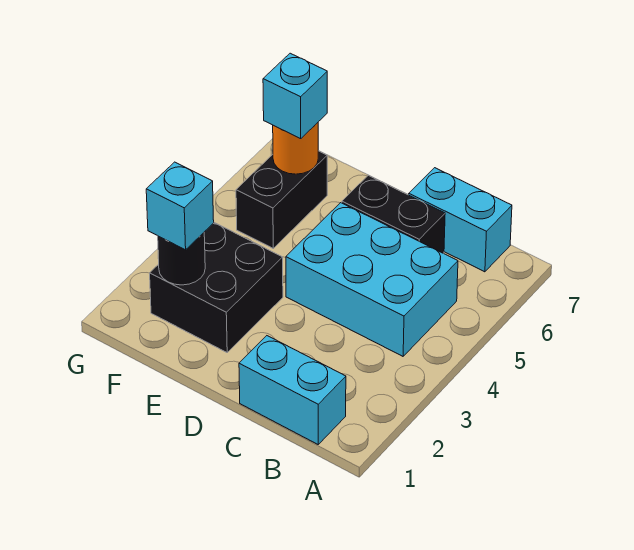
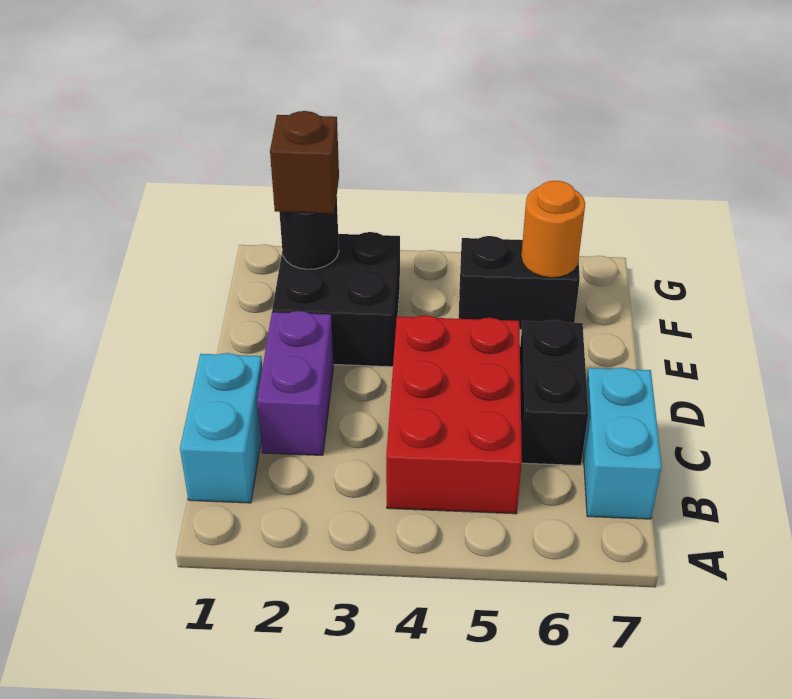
cyan 2x3 brick [286,203,458,356] -> red 2x3 brick [386,315,522,514]
none -> purple 1x2 brick [257,311,334,455]
cyan 1x1 brick [146,162,214,250] -> brown 1x1 brick [270,111,339,213]
cyan 1x1 brick [263,53,327,139] -> none

